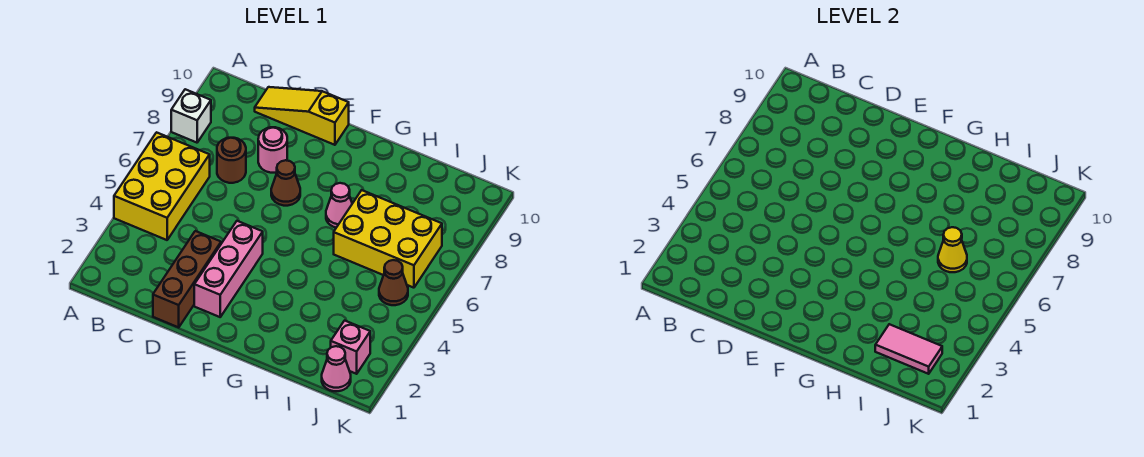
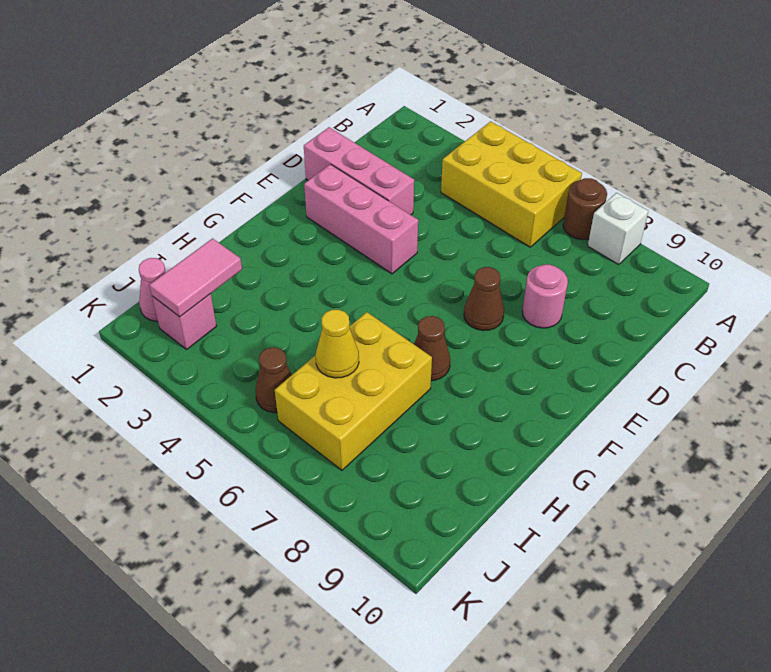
brown 1x1 round brick [217,138,246,183] -> brown 1x1 round brick moved to [563,178,607,240]
yellow 1x3 slope [255,87,349,145] -> none
brown 1x3 brick [153,231,221,327] -> pink 1x3 brick [304,127,414,215]
pink 1x1 cone [326,183,352,228] -> brown 1x1 cone [414,316,450,381]

